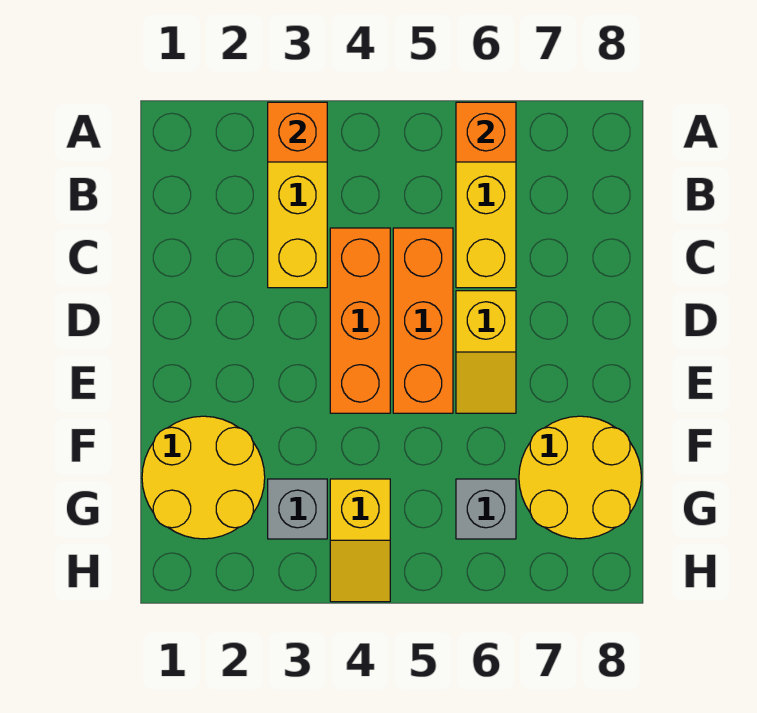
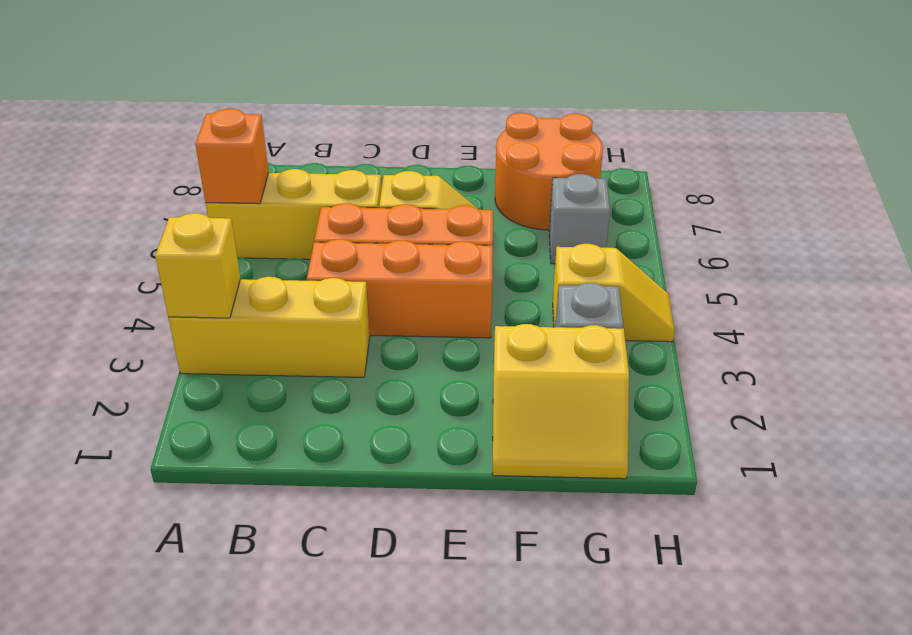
orange 1x1 brick [268,102,327,162] -> yellow 1x1 brick [155,213,240,318]
yellow 2x2 round brick [142,416,265,539] -> yellow 2x2 slope [492,324,629,479]
yellow 2x2 round brick [519,416,641,539] -> orange 2x2 round brick [495,113,603,230]

